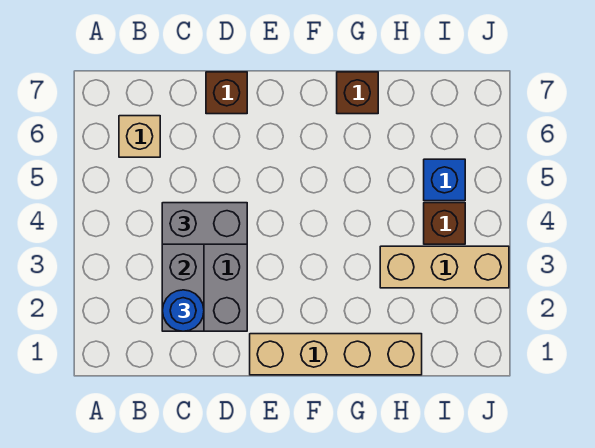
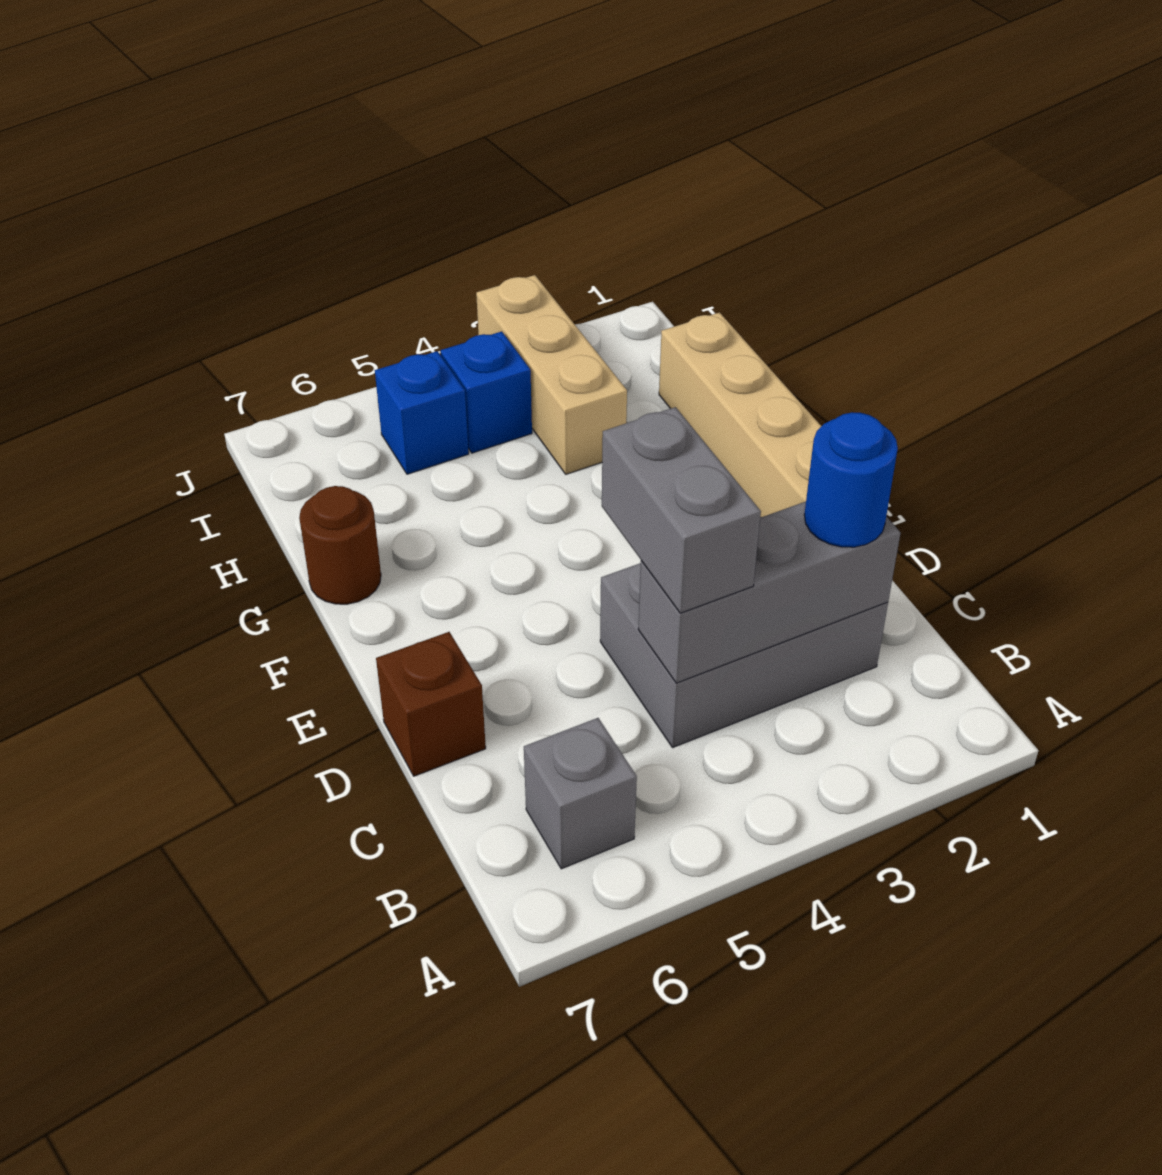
tan 1x1 brick [119,116,160,157] -> grey 1x1 brick [524,718,637,869]
brown 1x1 brick [337,72,378,114] -> brown 1x1 round brick [299,486,381,604]
brown 1x1 brick [424,203,465,244] -> blue 1x1 brick [441,331,532,453]

